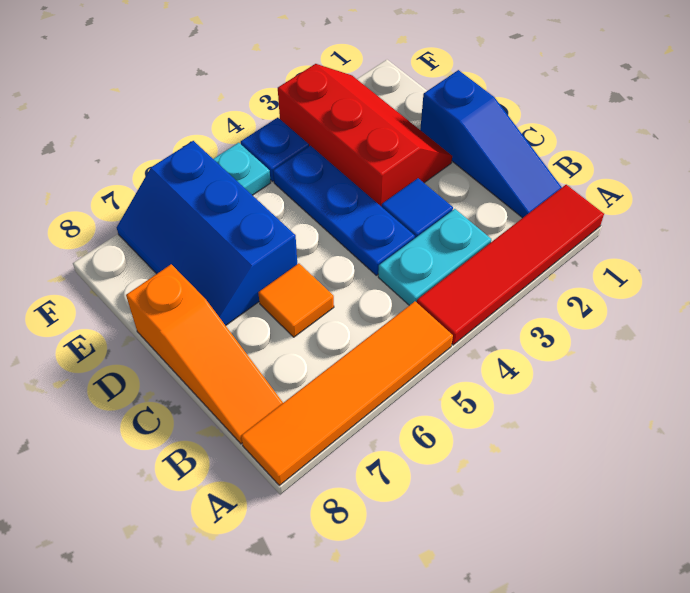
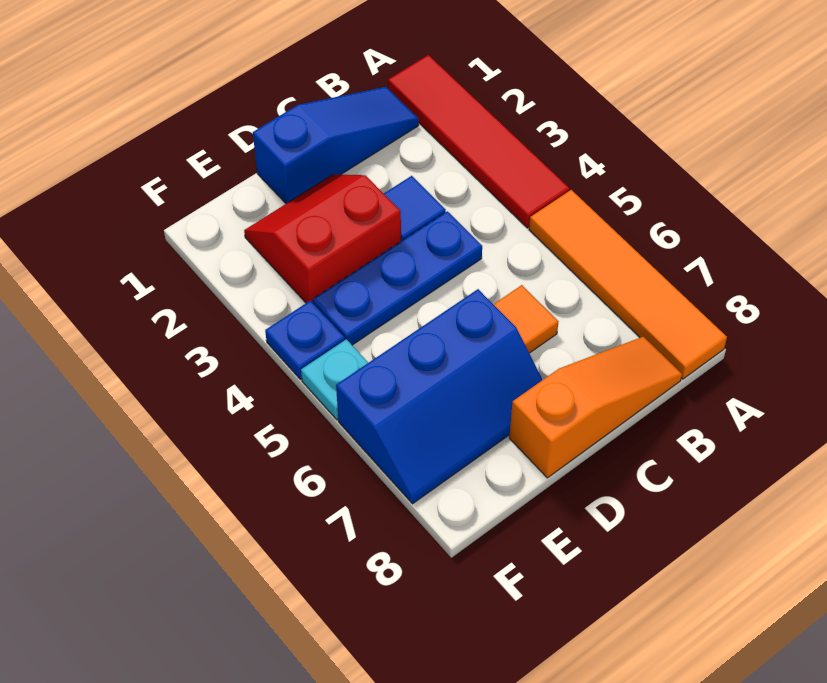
cyan 1x2 plate [378,209,491,305] -> none
red 2x3 slope [278,64,452,207] -> red 2x2 slope [244,175,401,303]

